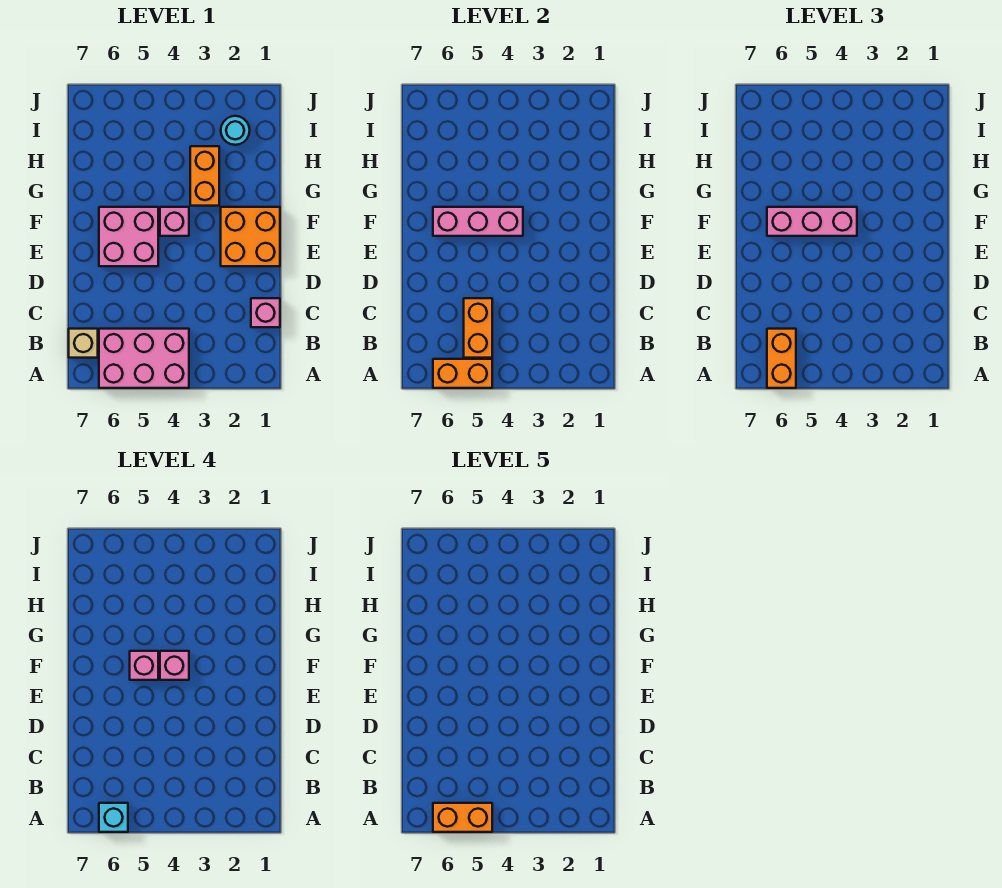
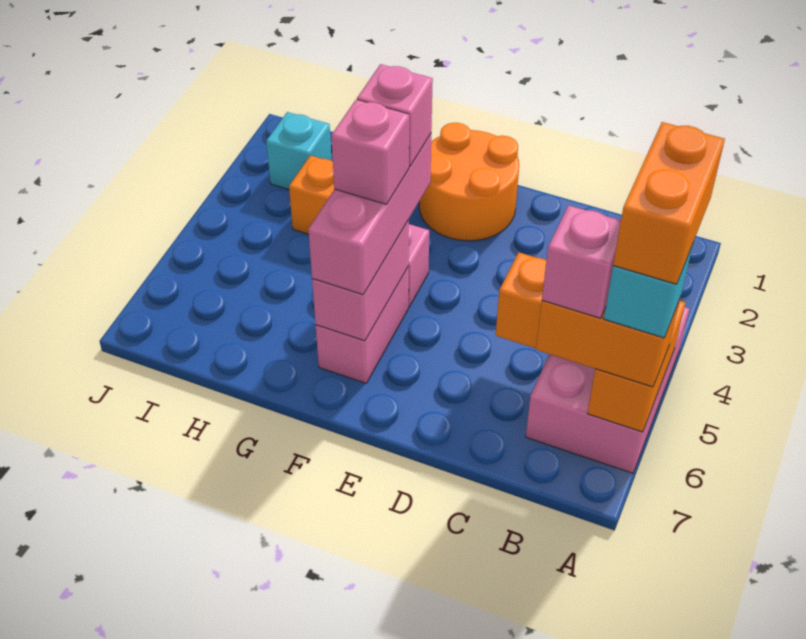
tan 1x1 brick [69,329,98,358] -> none
pink 1x1 brick [251,298,280,327] -> pink 1x1 brick moved to [542,206,621,318]
orange 2x2 brick [221,207,280,266] -> orange 2x2 round brick [419,123,519,241]
pink 2x2 brick [99,207,158,266] -> pink 1x2 brick [316,266,409,383]
pink 1x3 brick [433,207,523,236] -> pink 1x2 brick [312,220,409,341]
cyan 1x1 round brick [221,116,250,145] -> cyan 1x1 brick [266,112,332,190]

